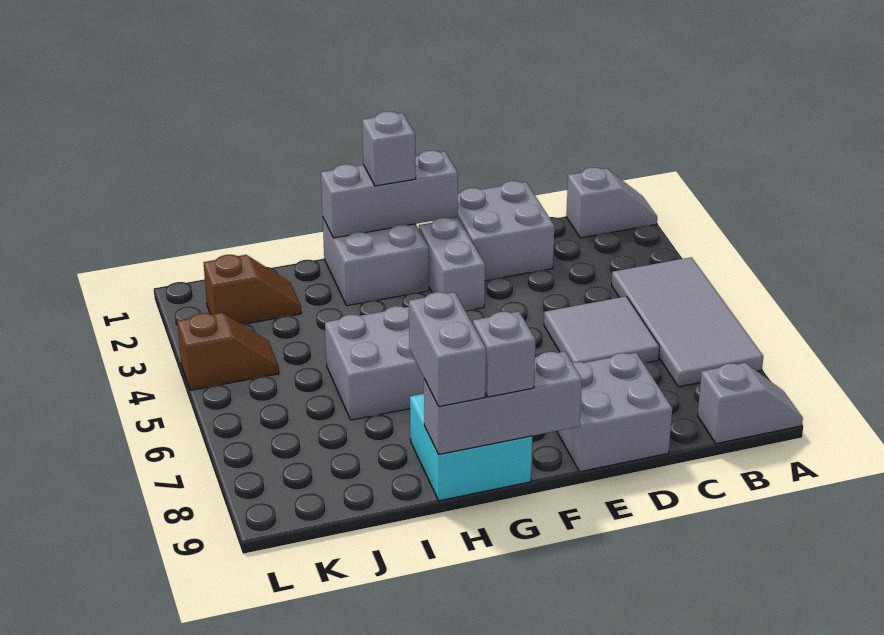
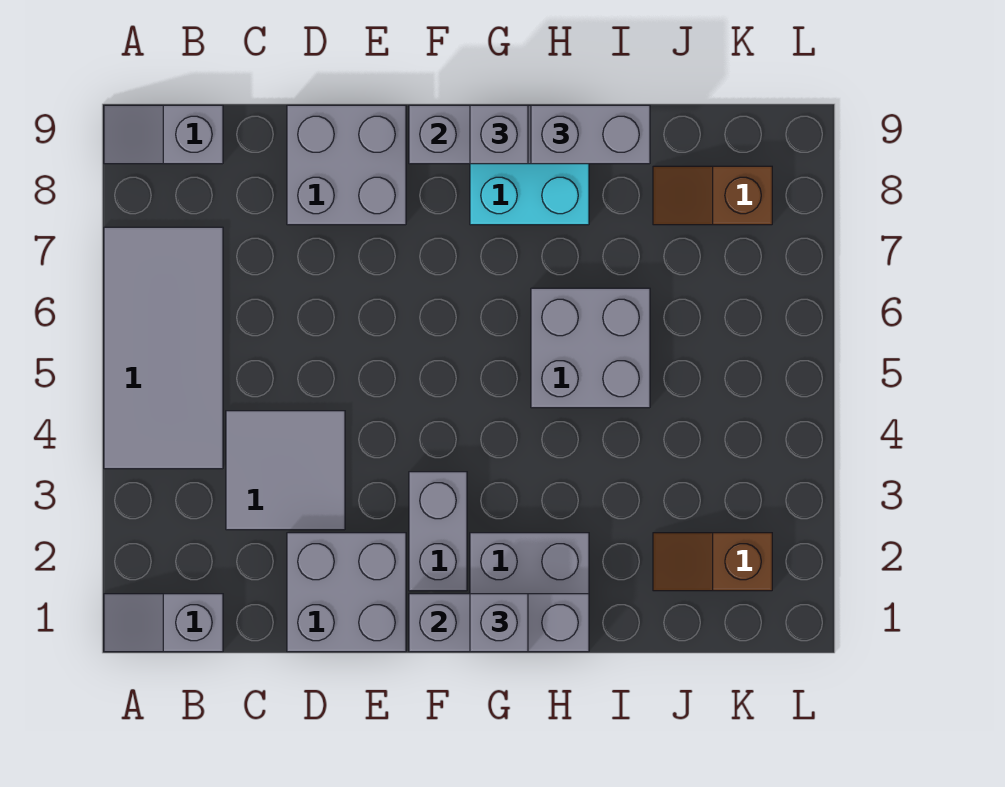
grey 2x2 tile [544,296,660,363] -> grey 2x2 tile moved to [226,411,345,530]
grey 1x2 brick [409,292,486,407] -> grey 1x2 brick turned to [531,105,650,164]
brown 1x2 slope [177,313,279,390] -> brown 1x2 slope moved to [653,166,772,225]

